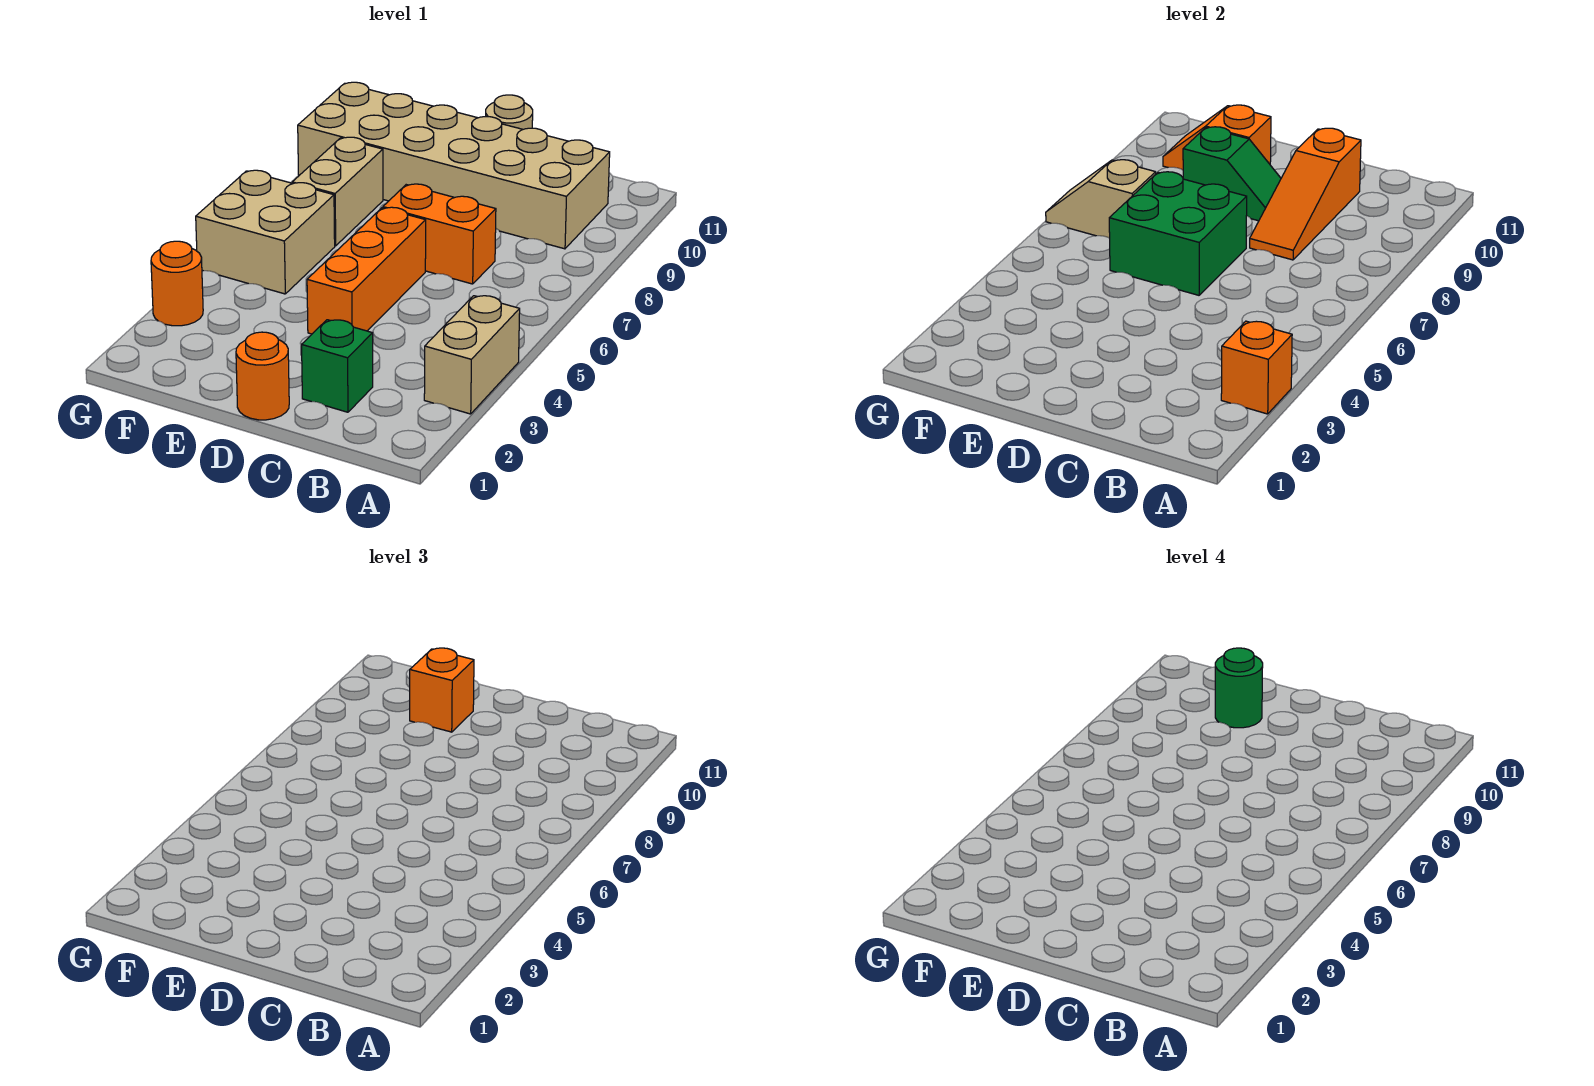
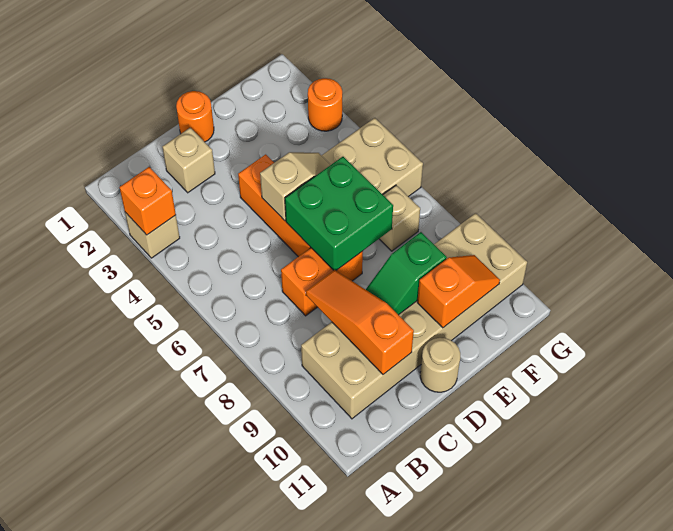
tan 1x2 brick [424,296,520,414] -> tan 1x1 brick [125,212,180,258]
green 1x1 brick [302,320,373,412] -> tan 1x1 brick [162,128,215,193]
orange 1x1 brick [410,648,474,732] -> none
green 1x1 round brick [1215,648,1263,728] -> none
tan 1x2 brick [292,137,383,246] -> tan 1x1 brick [379,185,420,251]
tan 1x2 slope [1046,160,1156,238] -> tan 1x2 slope moved to [260,152,330,221]

